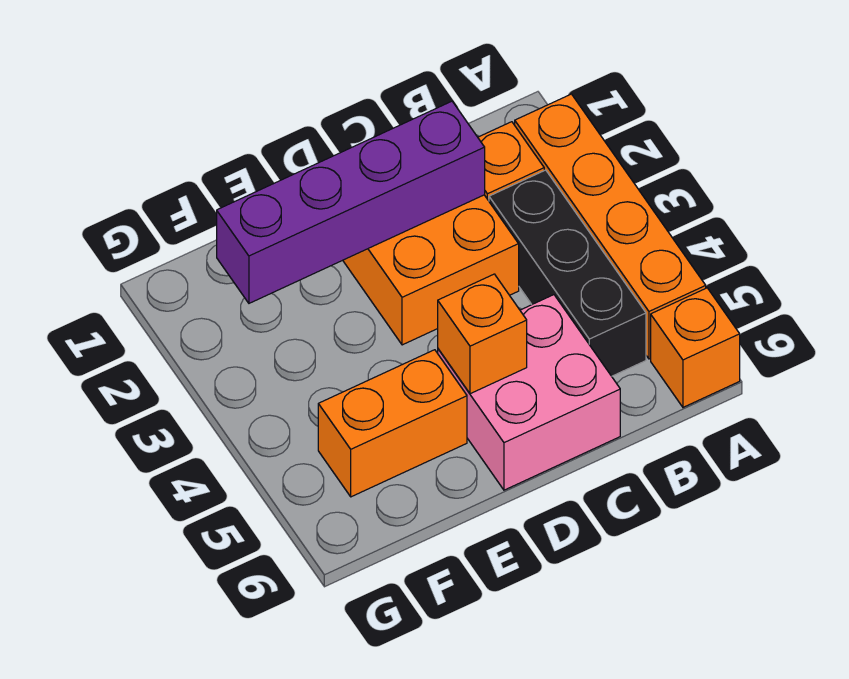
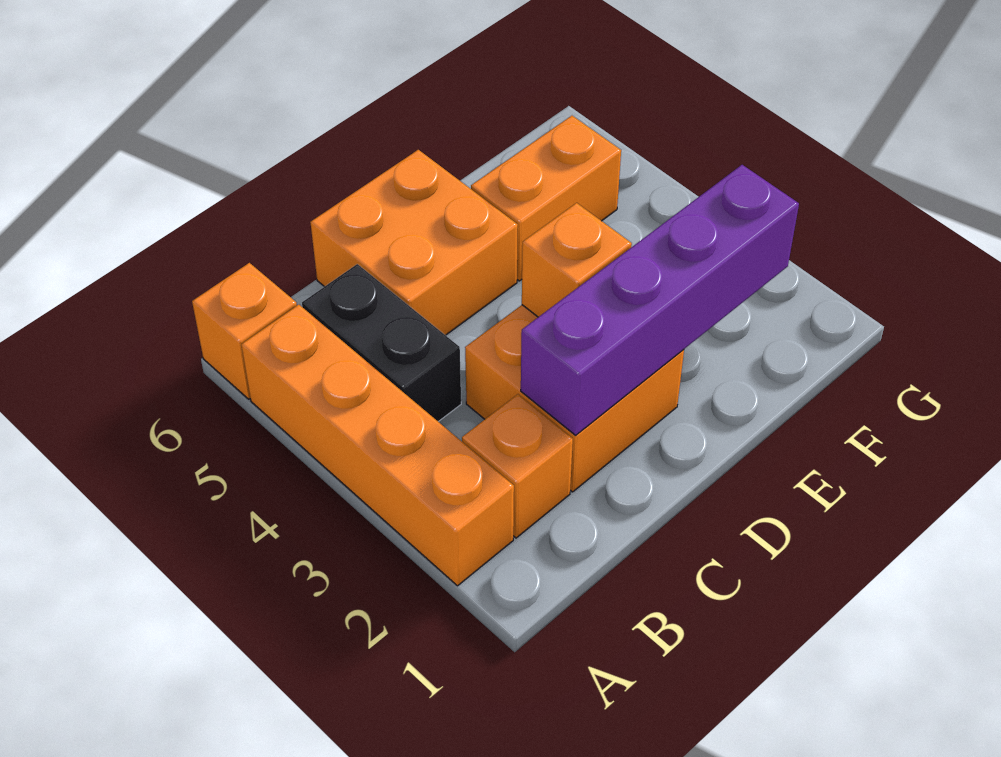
black 1x3 brick [489,170,646,376] -> black 1x2 brick [302,264,461,422]
pink 2x2 brick [438,295,620,490] -> orange 2x2 brick [310,150,518,335]
orange 1x1 brick [438,274,527,394] -> orange 1x1 brick moved to [522,203,632,317]

